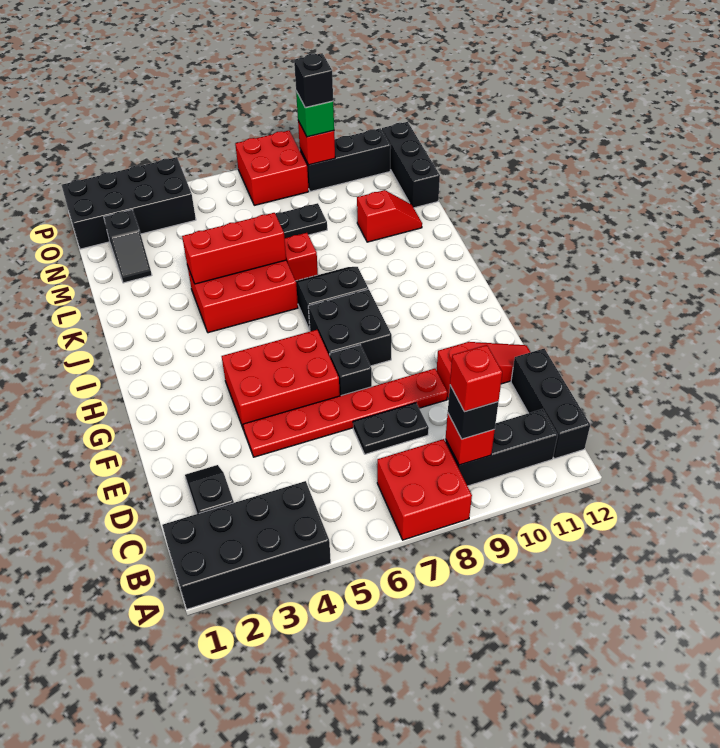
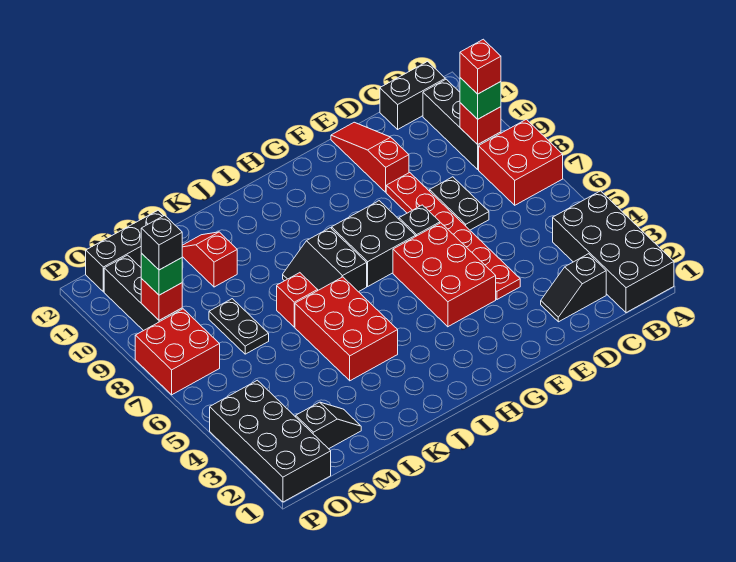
black 1x1 brick [448,386,498,439] -> green 1x1 brick [460,78,501,119]
black 1x3 brick [511,349,590,459] -> black 1x2 brick [380,61,445,129]
red 1x3 brick [182,213,286,284] -> none

